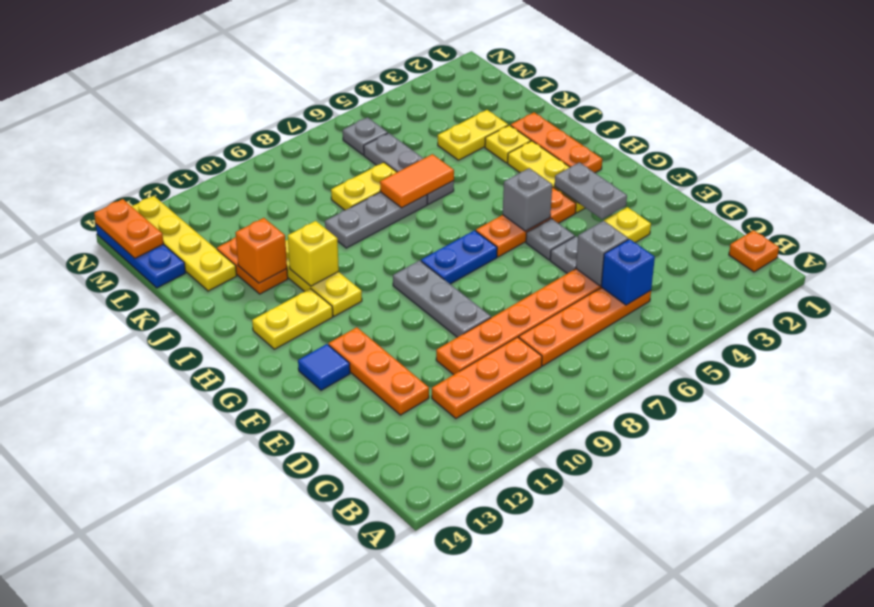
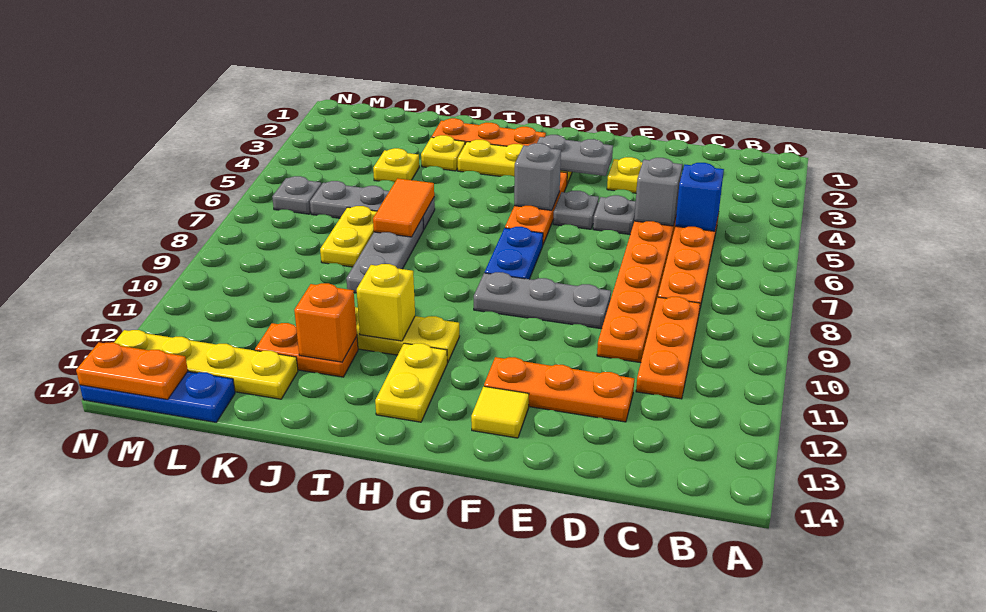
orange 1x1 plate [729,230,779,272] -> none
blue 1x1 tile [298,344,350,390] -> yellow 1x1 tile [471,386,529,438]
yellow 1x2 plate [438,110,508,160] -> yellow 1x1 plate [373,148,419,183]

